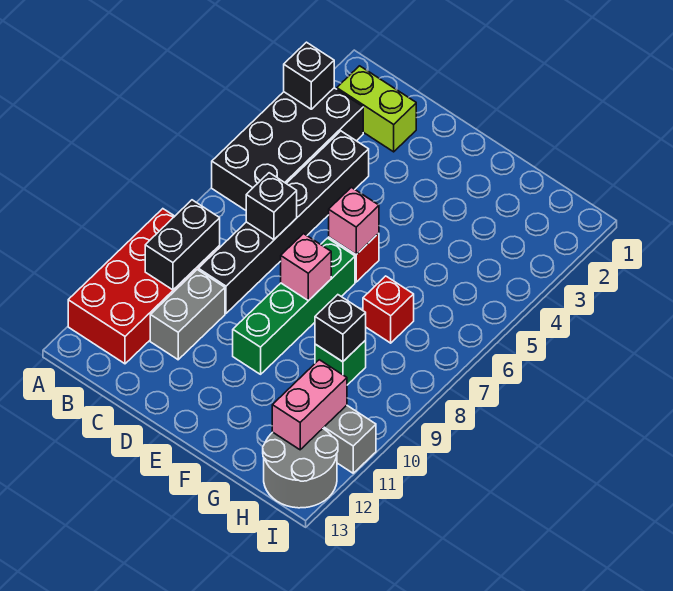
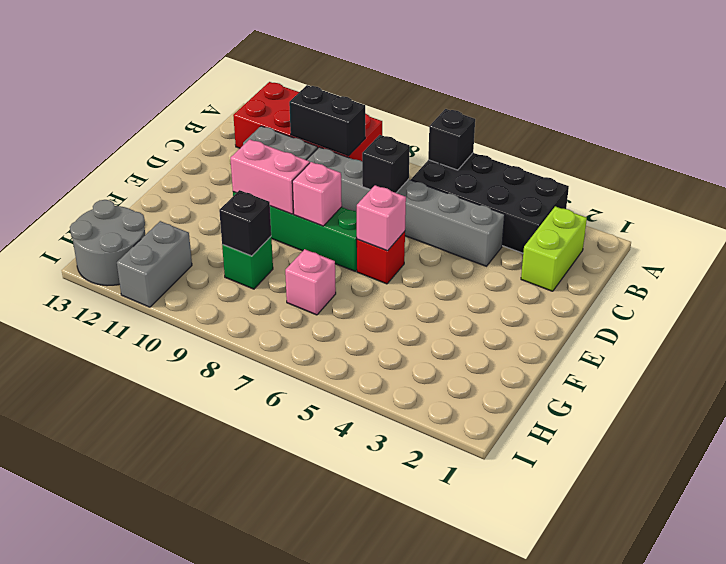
black 1x1 brick [284,42,334,109] -> black 1x1 brick moved to [428,109,475,170]
black 1x6 brick [198,131,369,313] -> grey 1x6 brick [307,147,505,266]
red 1x1 brick [363,276,414,343] -> pink 1x1 brick [285,249,336,315]
pink 1x2 brick [272,360,347,450] -> pink 1x2 brick moved to [230,139,310,214]

